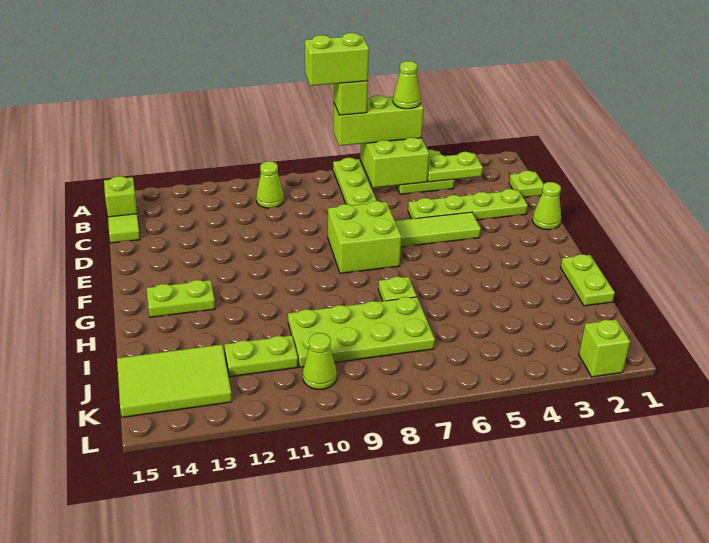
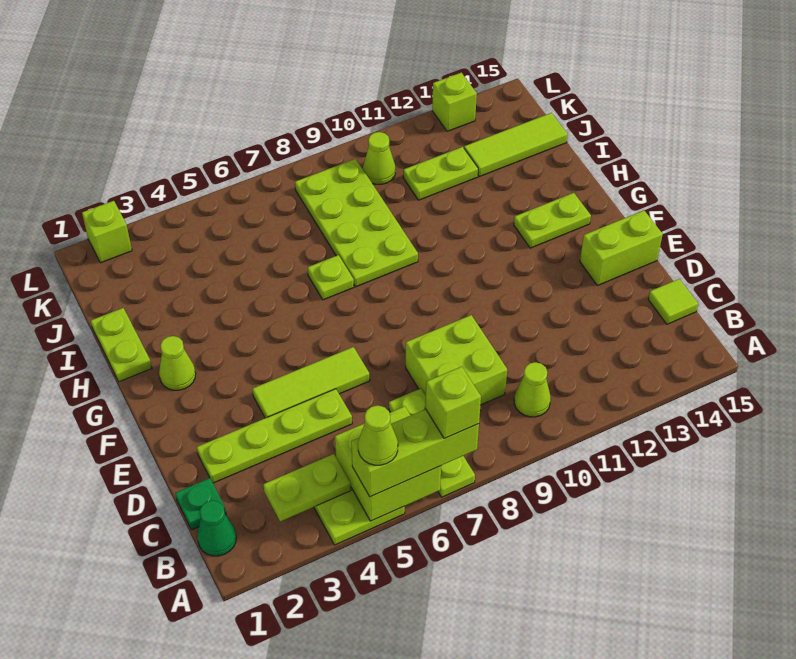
lime 1x2 brick [305,33,369,86] -> lime 1x2 brick moved to [580,210,663,286]
none -> green 1x1 cone [197,500,236,556]
lime 1x1 brick [104,176,138,217] -> lime 1x1 brick moved to [432,73,477,131]
lime 1x1 plate [509,171,544,198] -> green 1x1 plate [175,478,226,530]
lime 1x1 cone [532,182,561,230] -> lime 1x1 cone moved to [159,336,196,390]
lime 2x2 brick [328,201,401,273] -> lime 2x2 brick moved to [406,315,507,405]
lime 2x4 plate [288,297,435,367] -> lime 2x4 plate turned to [295,159,418,287]
lime 2x3 tile [117,345,232,417] -> lime 1x3 tile [464,113,568,177]

